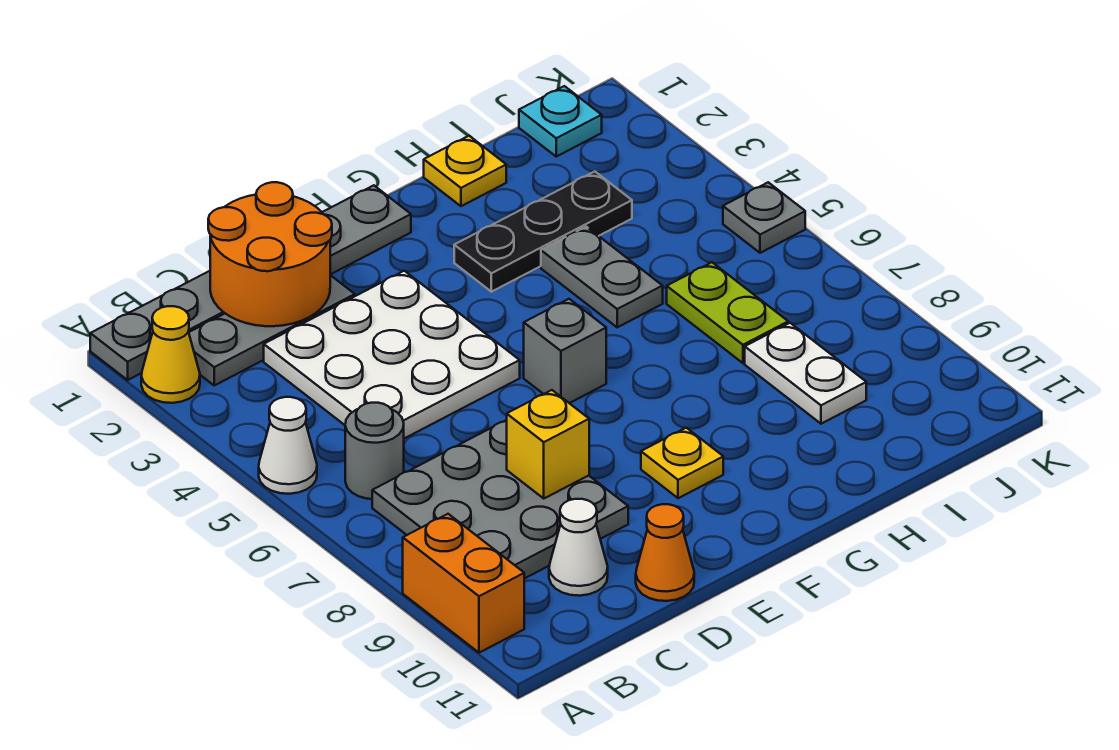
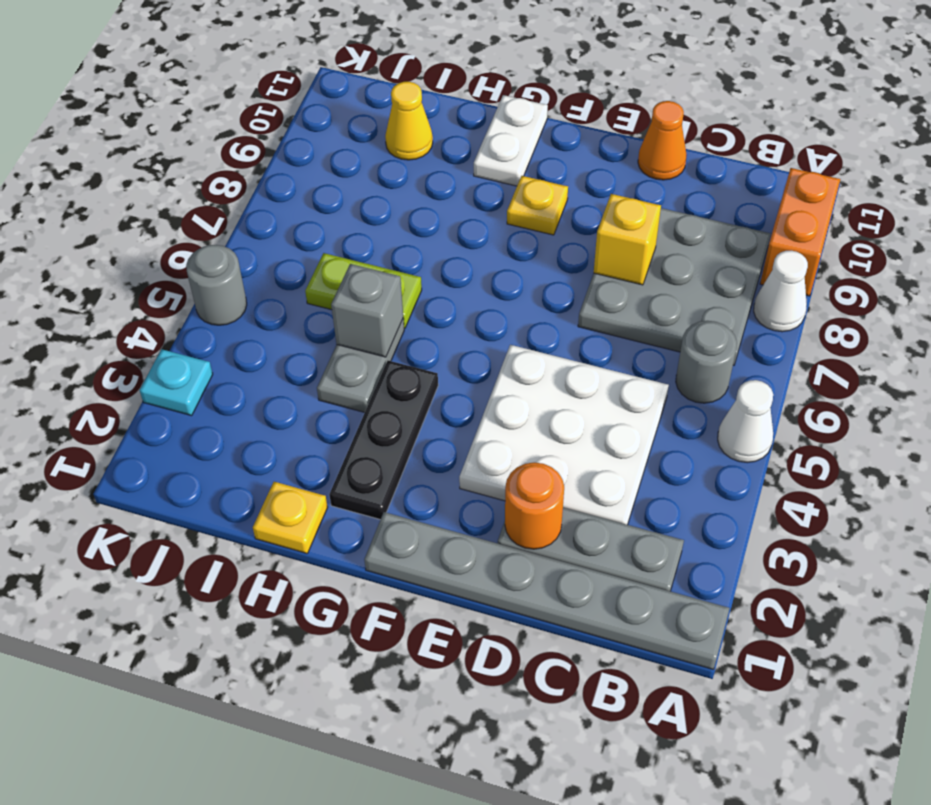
yellow 1x1 cone [141,306,200,403] -> yellow 1x1 cone moved to [385,82,433,160]
orange 2x2 round brick [208,182,332,326] -> orange 1x1 round brick [505,462,564,549]
white 1x1 cone [549,499,608,596] -> white 1x1 cone moved to [754,251,808,332]
grey 1x1 brick [524,299,606,403] -> grey 1x1 brick moved to [331,264,403,357]
black 1x3 plate [454,172,632,292] -> black 1x3 plate turned to [329,361,438,520]
lime 1x2 plate [667,262,788,363] -> lime 1x2 plate turned to [305,253,422,328]
white 1x2 plate [745,323,866,424] -> white 1x2 plate moved to [474,95,548,186]
cyan 1x1 plate [519,86,602,157] -> cyan 1x1 plate moved to [140,349,213,416]
grey 1x1 plate [723,182,805,253] -> grey 1x1 round brick [186,245,247,325]

